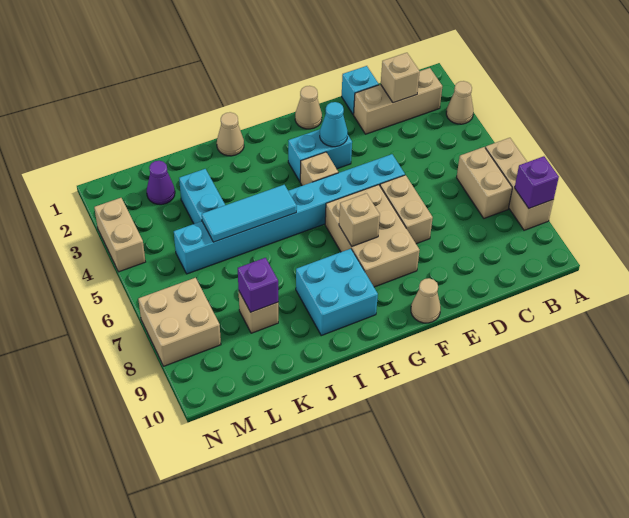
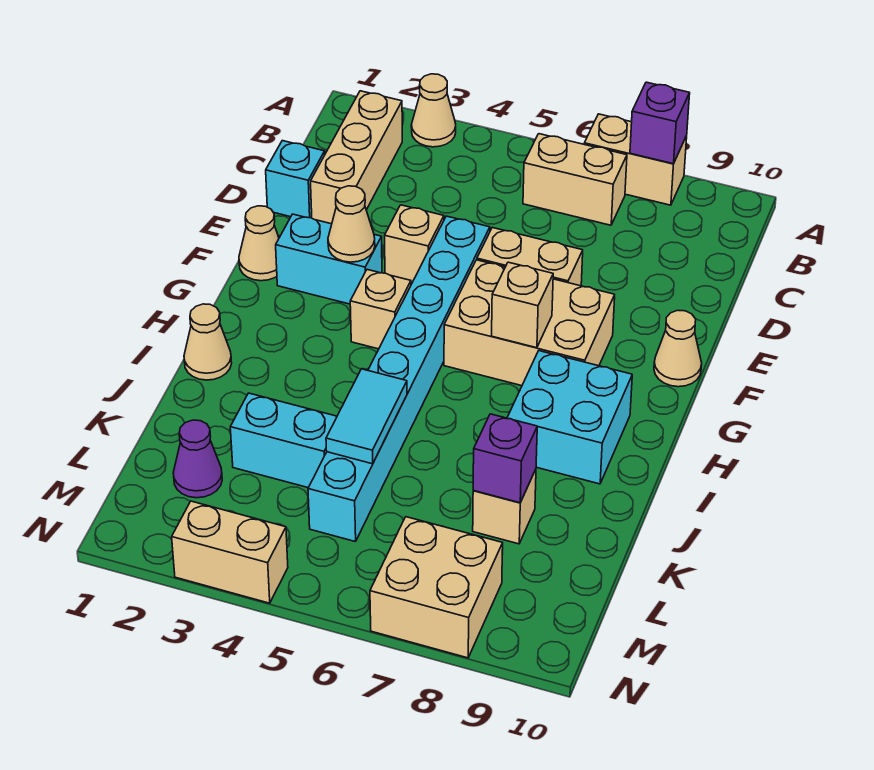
tan 1x3 brick [485,138,553,230] -> tan 1x2 brick [584,114,687,205]
tan 1x1 brick [381,53,420,103] -> tan 1x1 brick moved to [385,205,444,283]
cyan 1x2 brick [288,129,352,181] -> cyan 1x2 brick turned to [276,214,382,304]
cyan 1x1 cone [320,102,348,147] -> tan 1x1 cone [328,186,375,262]
cyan 1x3 tile [202,185,297,242] -> cyan 1x2 tile [326,369,407,464]

